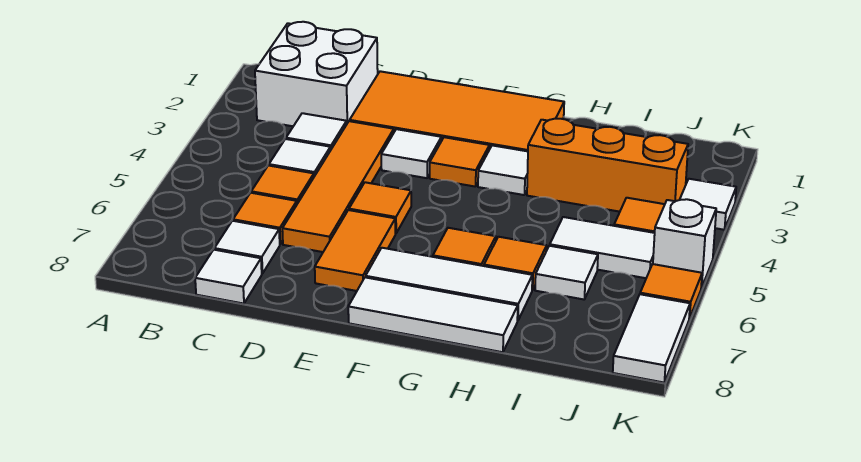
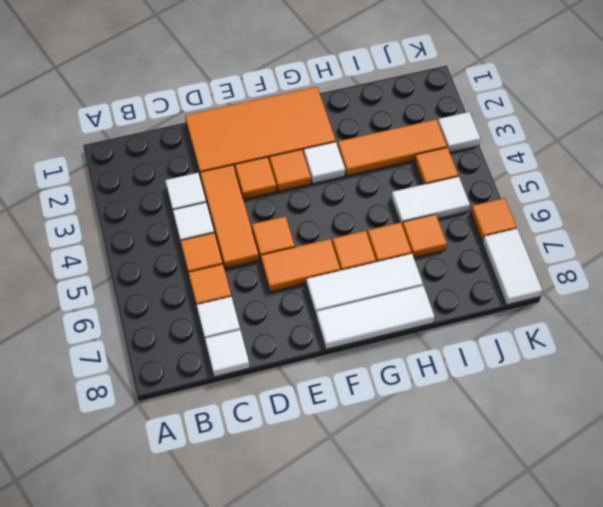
white 2x2 brick [255,22,378,126] -> none
orange 1x4 tile [282,121,394,252] -> orange 1x3 tile [200,165,259,269]
white 1x1 tile [381,129,441,178] -> orange 1x1 tile [235,157,276,200]
orange 1x2 tile [315,210,395,291] -> orange 1x2 tile turned to [261,239,340,292]
orange 1x3 brick [527,119,688,212] -> orange 1x3 tile [337,119,447,176]
white 1x1 tile [535,246,598,299] -> orange 1x1 tile [402,214,447,258]
white 1x1 brick [653,199,716,288] -> none

